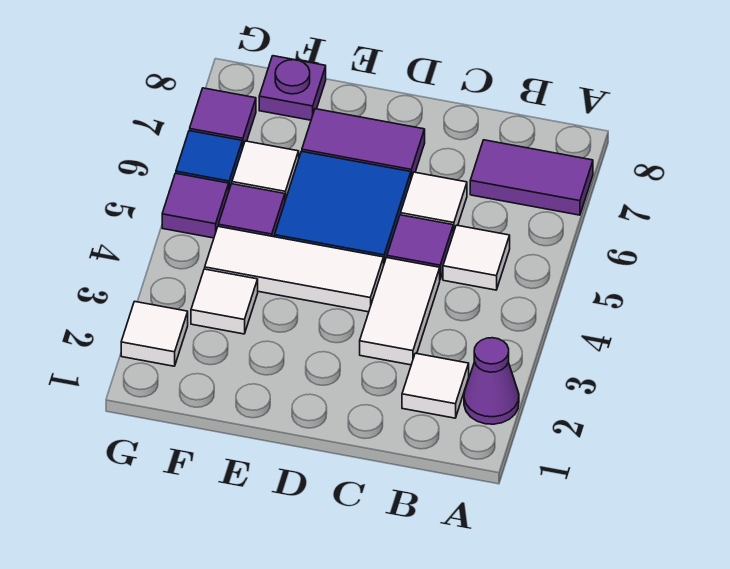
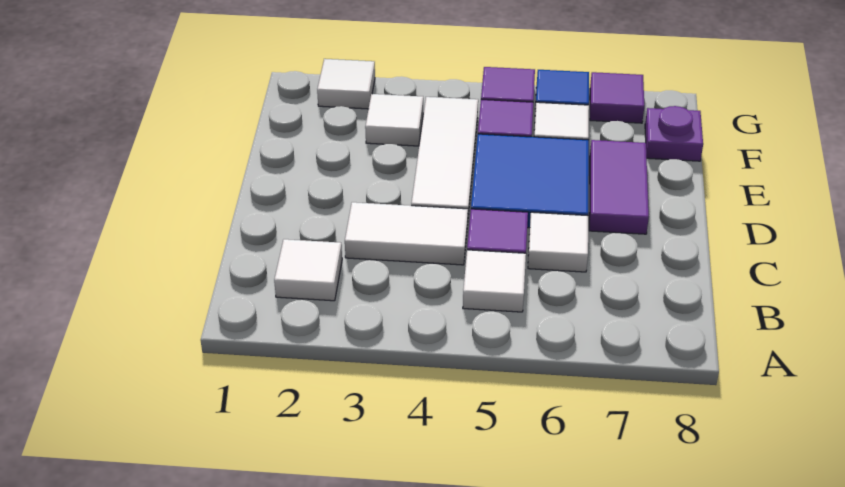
purple 1x1 cone [464,338,519,424] -> none
purple 1x2 tile [470,140,593,215] -> none

